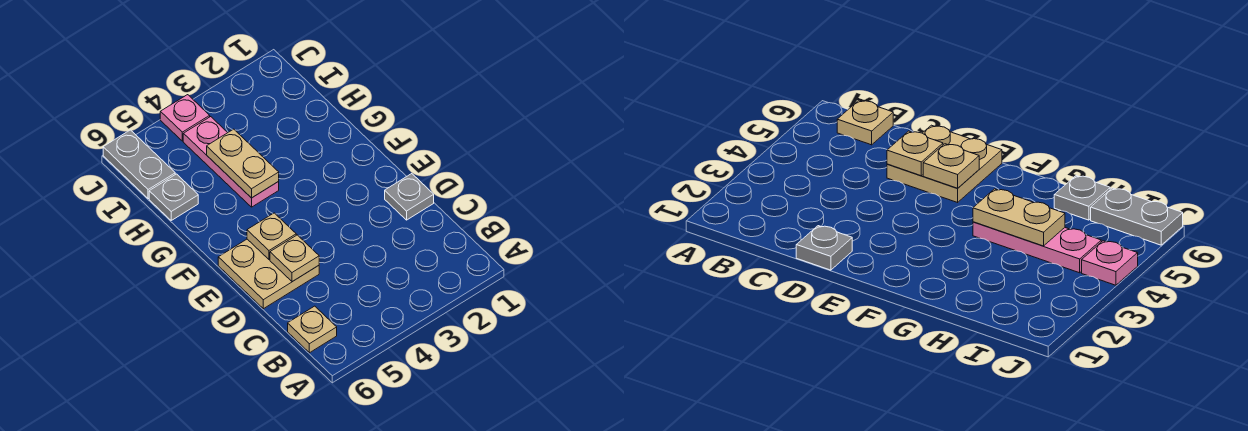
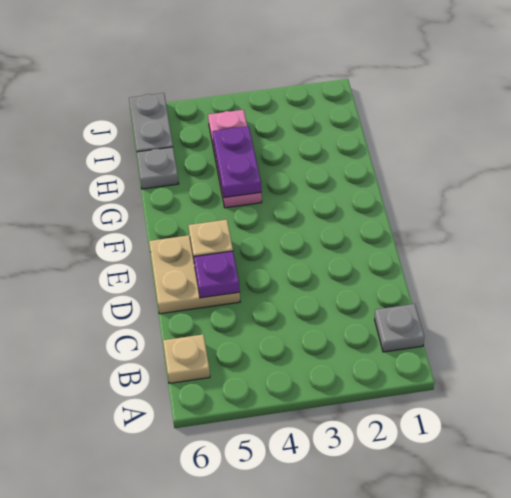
grey 1x1 plate [385,174,434,220] -> grey 1x1 plate moved to [375,304,424,352]
tan 1x1 plate [270,235,319,282] -> purple 1x1 plate [194,251,240,298]
tan 1x2 plate [207,129,279,198] -> purple 1x2 plate [212,126,261,197]
pink 1x1 plate [160,95,210,141] -> none

